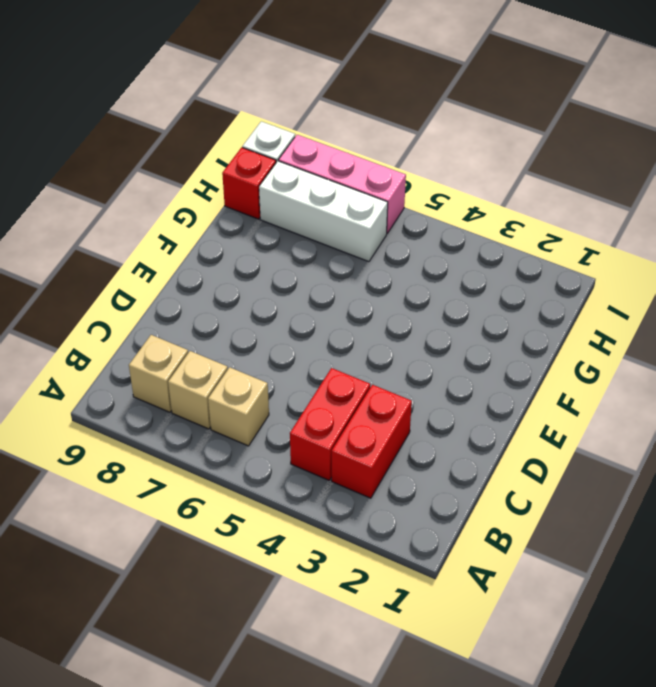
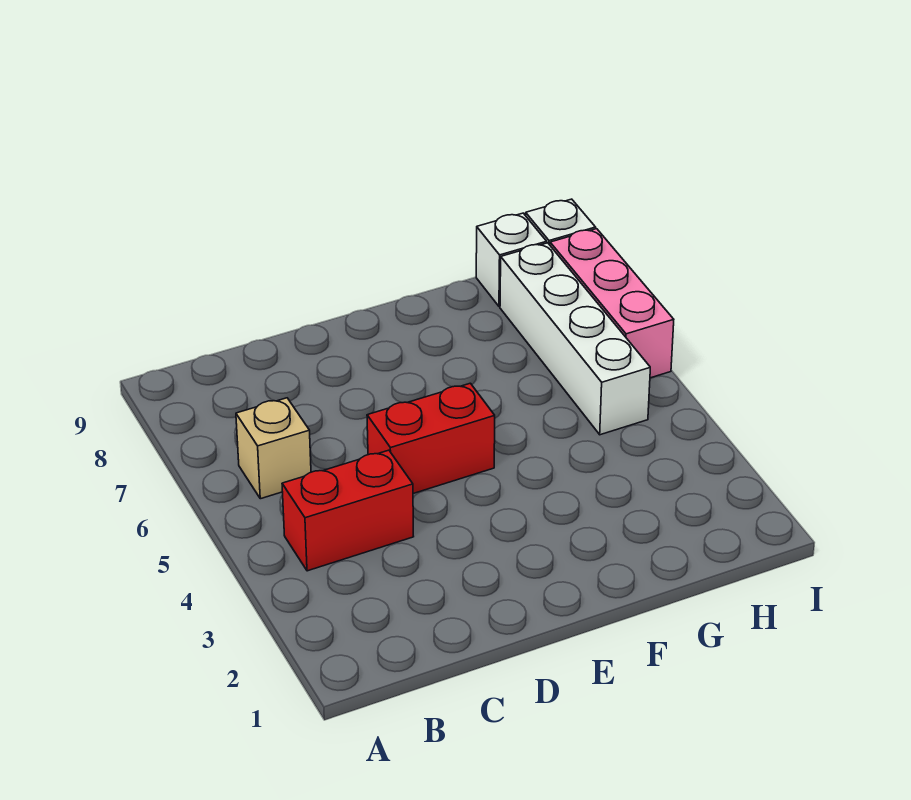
red 1x2 brick [332,385,412,498] -> red 1x2 brick moved to [367,383,495,494]
tan 1x1 brick [168,351,228,429] -> none
tan 1x1 brick [129,335,188,412] -> none
white 1x3 brick [259,161,388,262] -> white 1x4 brick [500,243,650,435]
red 1x1 brick [222,147,276,219] -> white 1x1 brick [476,213,547,307]

